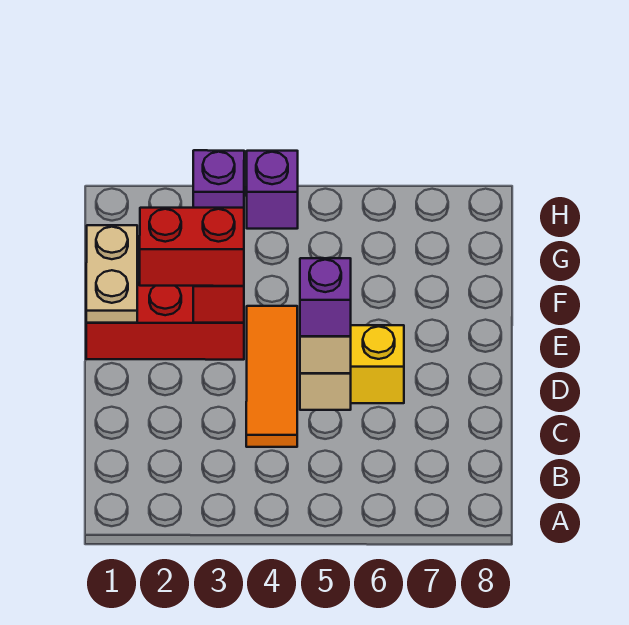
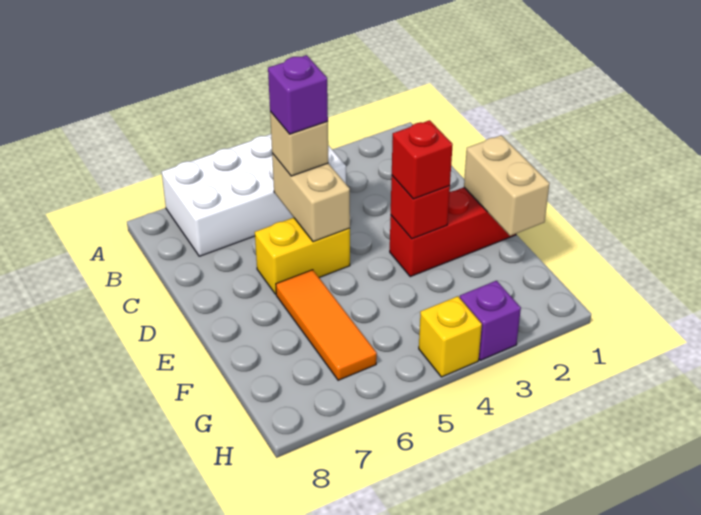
none -> white 2x4 brick [162,134,346,256]
orange 1x3 tile [246,306,297,447] -> orange 1x3 tile moved to [276,270,377,380]
tan 1x2 plate [86,225,137,323] -> tan 1x2 brick [464,135,550,236]
red 1x2 brick [140,208,244,286] -> red 1x1 brick [392,120,453,199]
purple 1x1 brick [247,151,298,229] -> yellow 1x1 brick [419,296,482,377]

